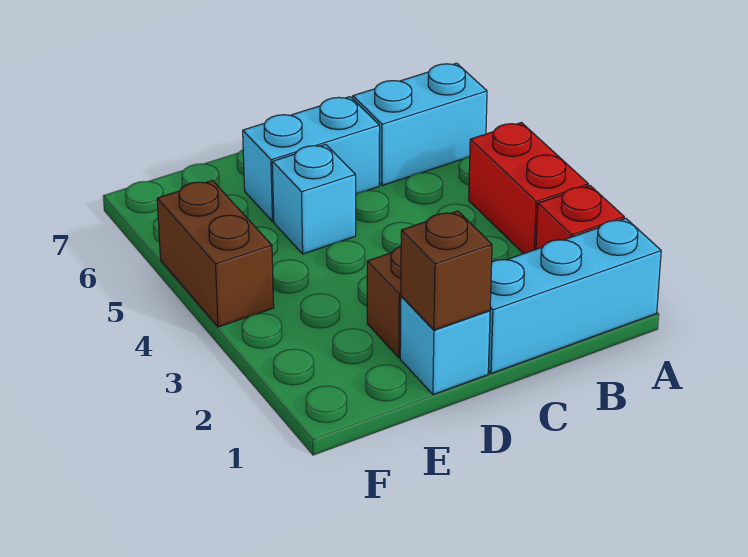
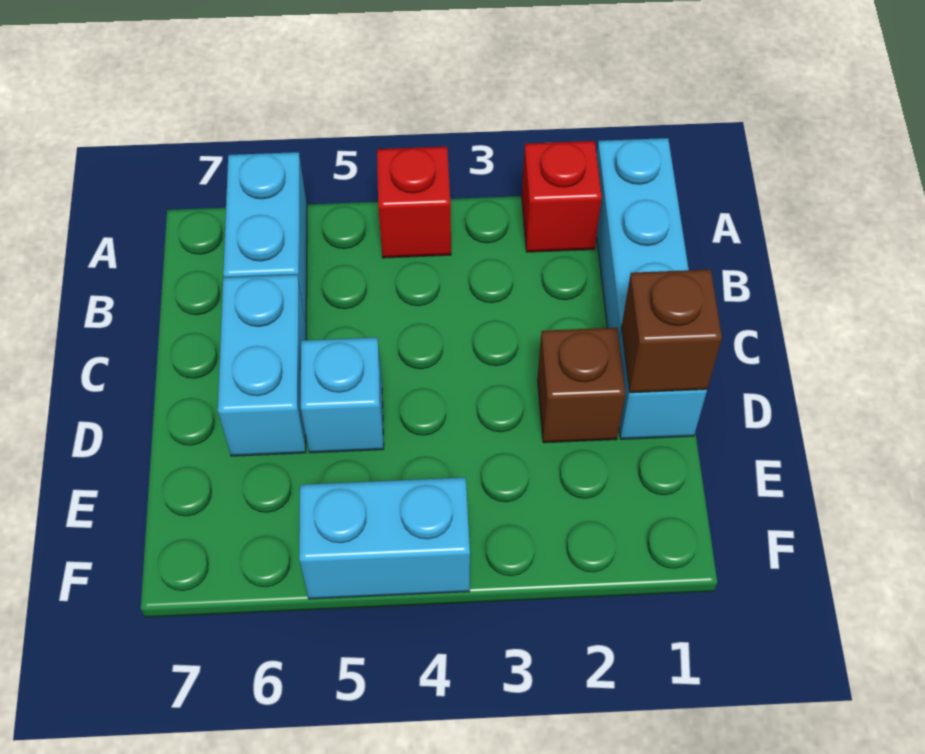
red 1x2 brick [469,123,588,254] -> red 1x1 brick [377,147,451,258]
brown 1x2 brick [157,181,274,327] -> cyan 1x2 brick [299,478,470,599]

